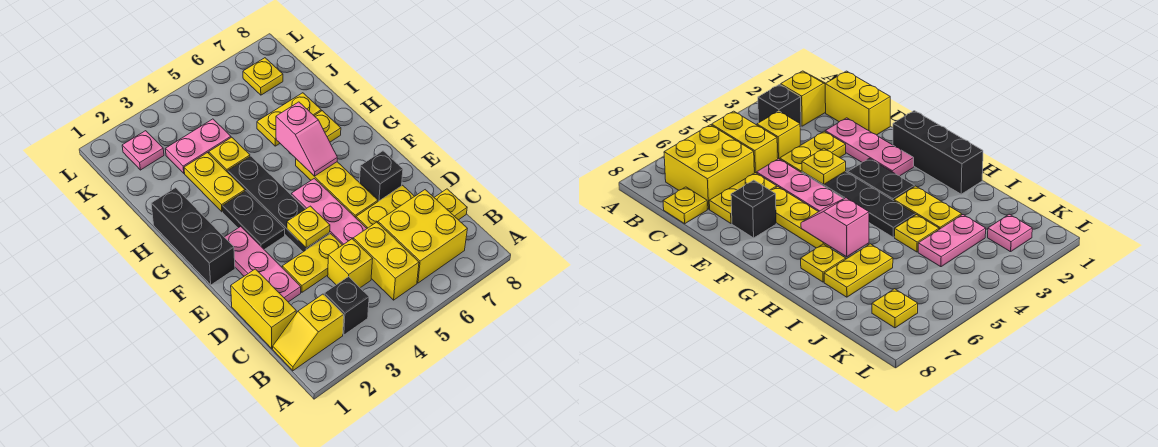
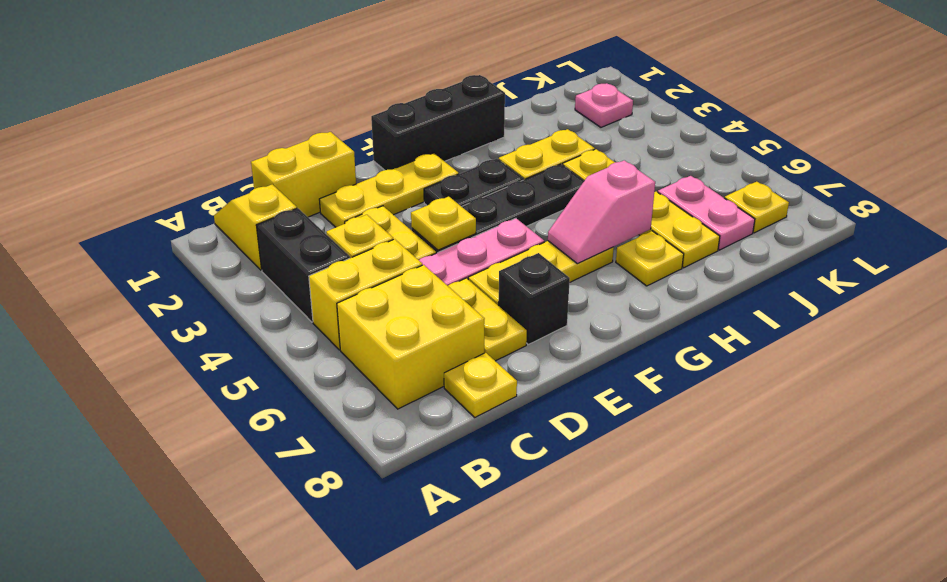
black 1x1 brick [324,277,369,335] -> black 1x2 brick [256,208,350,322]
pink 1x3 plate [225,226,301,302] -> yellow 1x3 plate [319,153,459,227]
pink 1x2 plate [165,119,231,173] -> pink 1x2 plate moved to [658,176,755,250]

